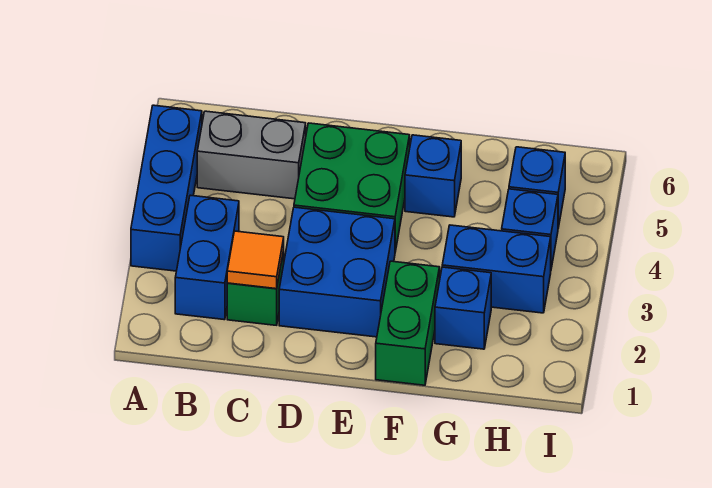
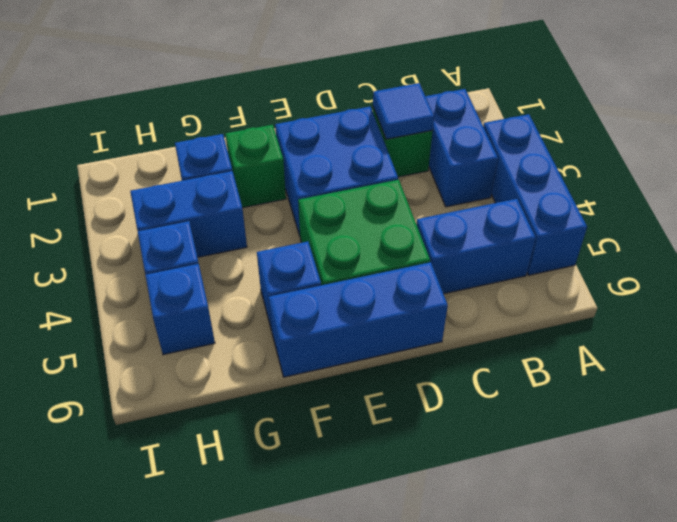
grey 1x2 brick [197,111,306,199] -> blue 1x2 brick [416,199,536,294]
orange 1x1 tile [227,231,284,289] -> blue 1x1 tile [373,83,434,139]
none -> blue 1x3 brick [269,262,448,377]
green 1x2 brick [376,261,440,385] -> green 1x1 brick [226,125,286,208]

